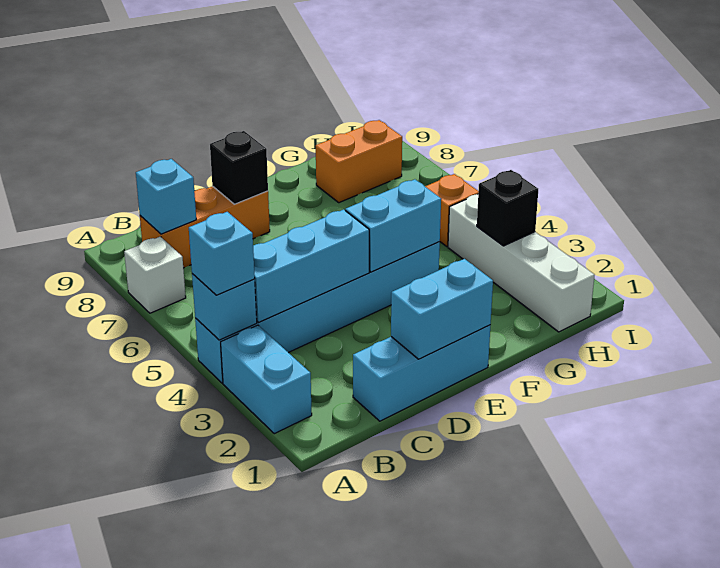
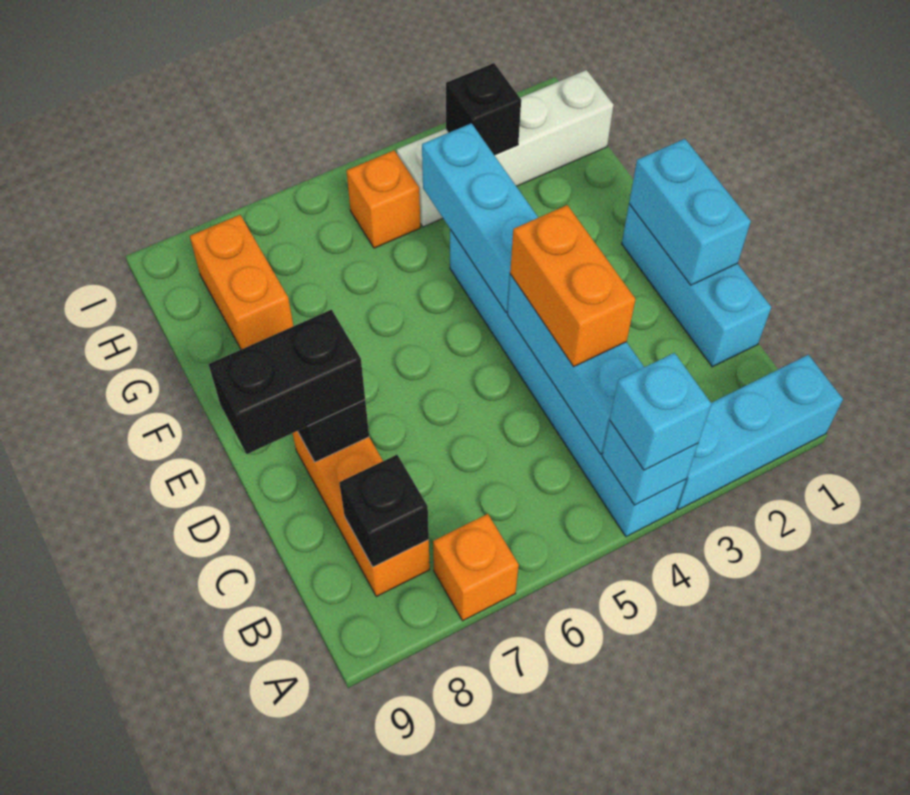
cyan 1x2 brick [221,325,312,434] -> cyan 1x3 brick [677,355,843,510]
white 1x1 brick [124,237,186,313] -> orange 1x1 brick [433,514,519,621]
cyan 1x1 brick [136,159,196,234] -> black 1x1 brick [339,455,429,567]
none -> orange 1x2 brick [510,205,636,367]
none -> black 1x2 brick [209,310,365,454]
cyan 1x2 brick [345,179,441,272] -> cyan 1x3 brick [422,123,538,313]

